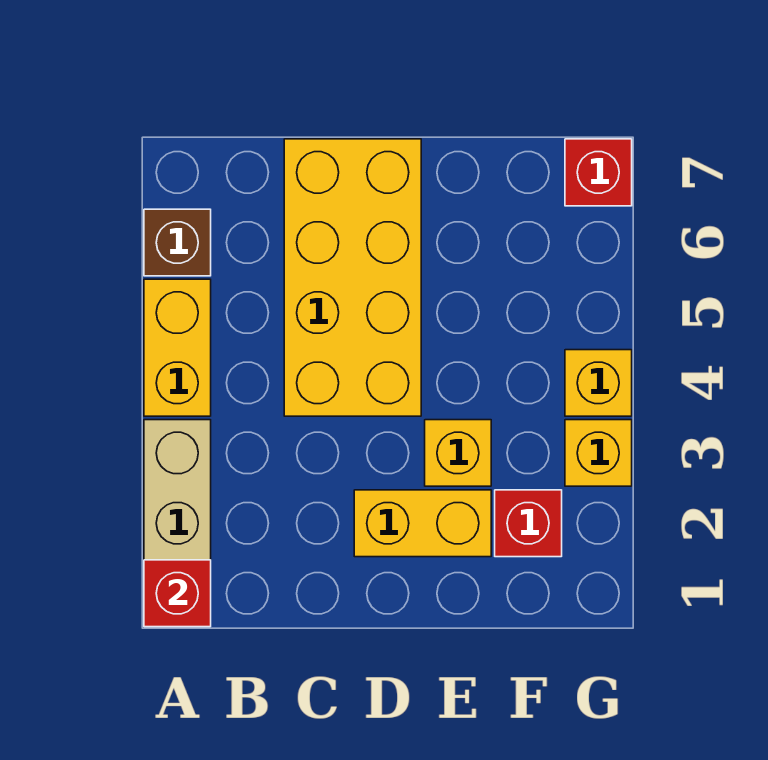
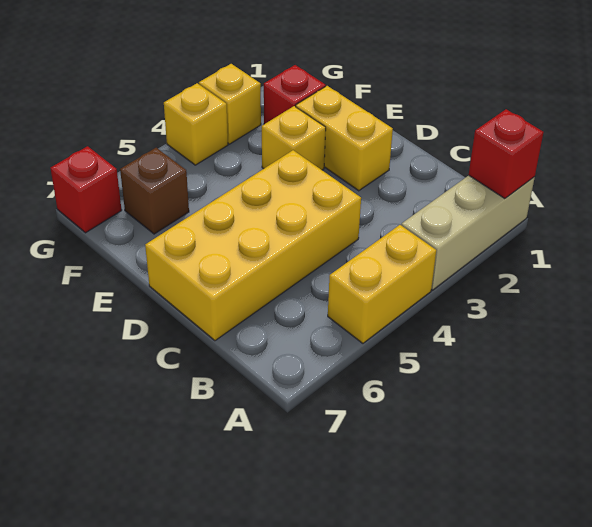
brown 1x1 brick [144,209,211,276] -> brown 1x1 brick moved to [120,148,189,234]

